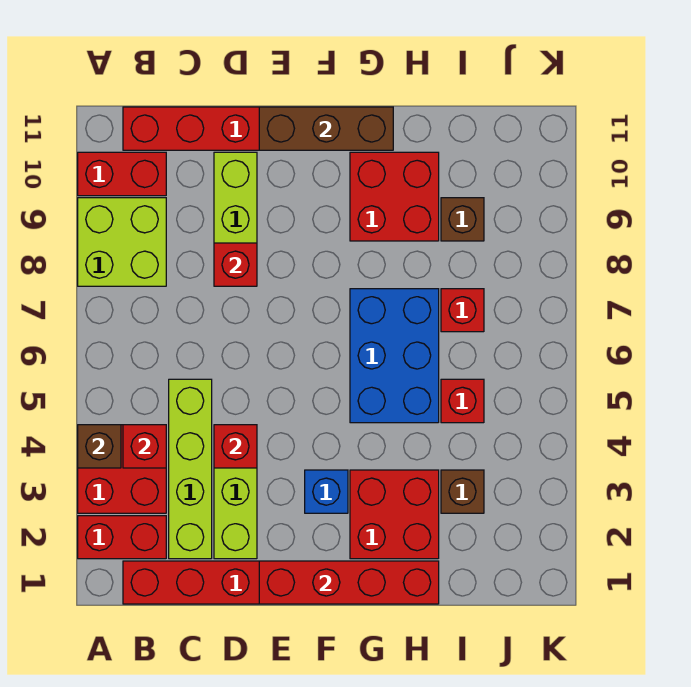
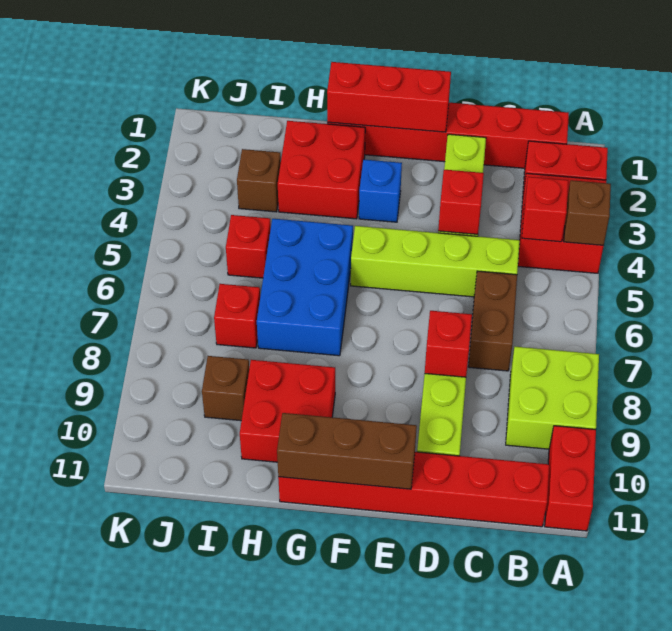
red 1x2 brick [78,152,166,196] -> red 1x2 brick turned to [545,426,596,531]
lime 1x4 brick [169,379,212,559] -> lime 1x4 brick turned to [351,226,520,297]
none -> brown 1x2 brick [468,271,517,371]
red 1x4 brick [259,561,439,604] -> red 1x3 brick [327,62,451,132]

